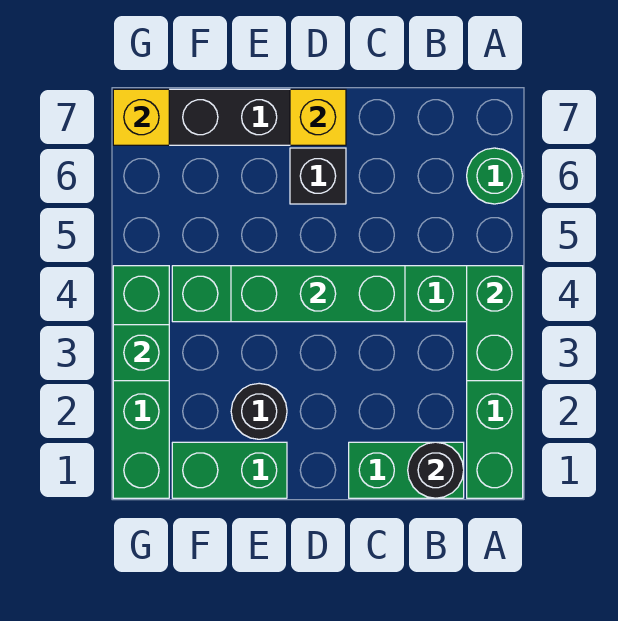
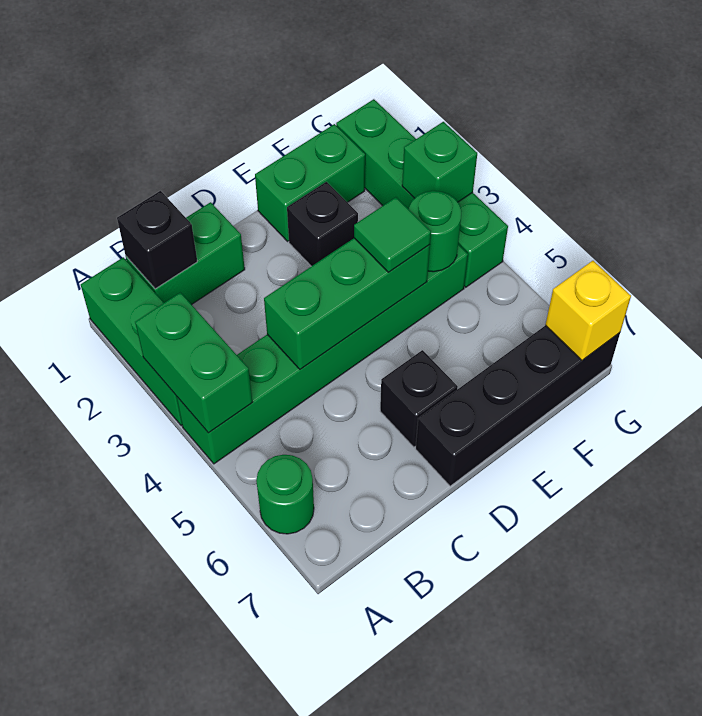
black 1x1 round brick [408,442,464,498] -> black 1x1 brick [117,191,197,289]
yellow 1x1 brick [290,89,346,145] -> none
black 1x1 round brick [231,383,287,439] -> black 1x1 brick [287,182,358,266]
none -> green 1x1 tile [354,197,431,272]
none -> green 1x1 round brick [409,191,462,272]

